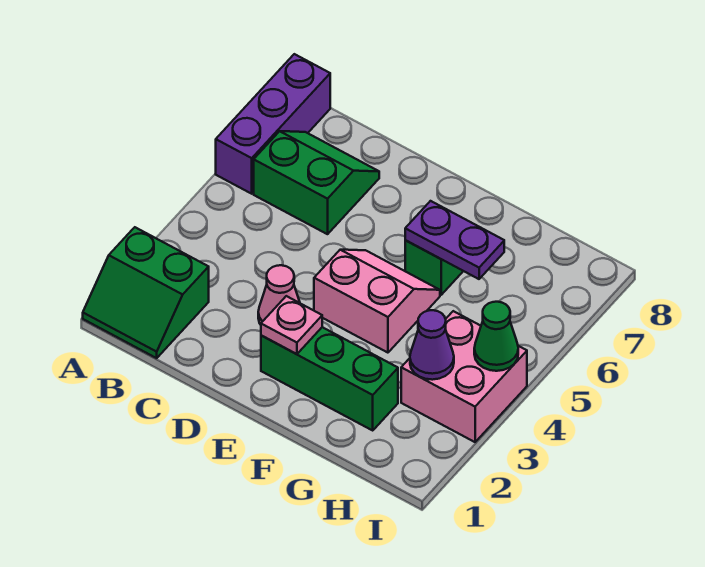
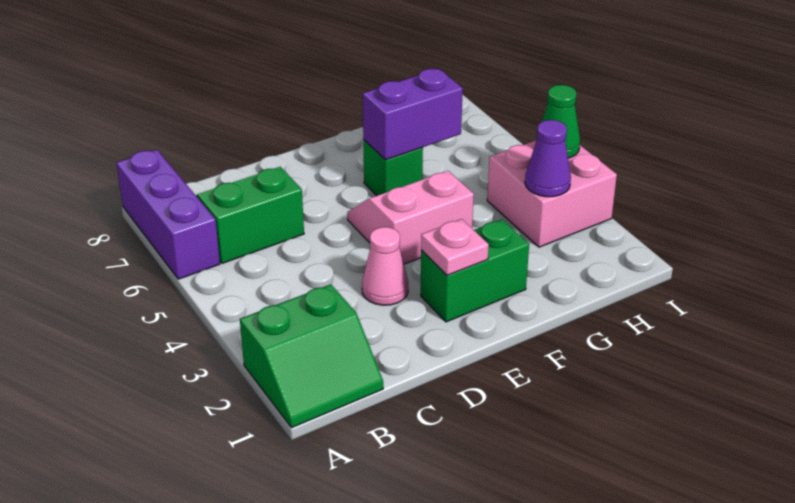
green 1x3 brick [261,327,398,430] -> green 1x2 brick [421,220,529,322]
purple 1x2 plate [405,201,504,279] -> purple 1x2 brick [363,69,463,160]

